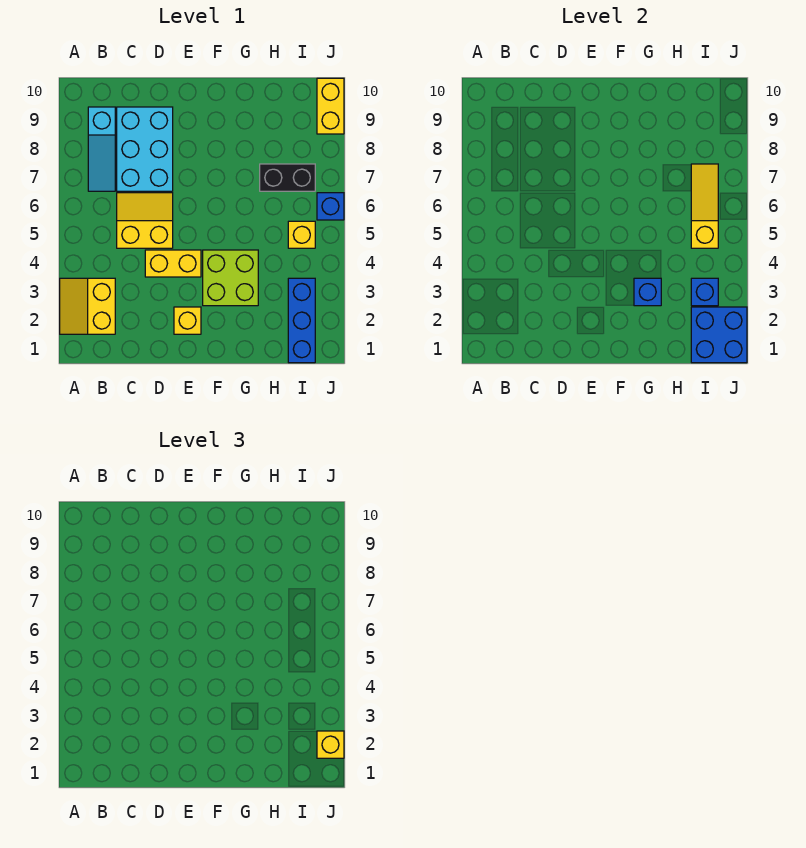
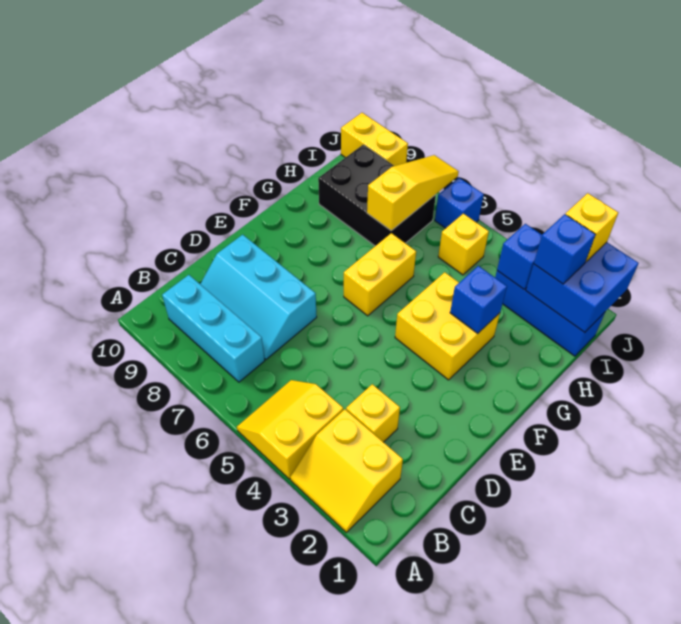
cyan 1x3 slope [88,107,115,191] -> cyan 1x3 brick [162,275,265,382]
yellow 2x2 slope [117,193,173,248] -> yellow 2x2 slope moved to [237,380,343,479]
cyan 2x3 brick [117,107,173,191] -> cyan 2x3 slope [200,235,317,359]
yellow 1x2 brick [145,250,201,277] -> yellow 1x2 brick moved to [344,233,416,316]
yellow 1x1 brick [174,307,201,334] -> yellow 1x1 brick moved to [346,384,400,442]
lime 2x2 brick [203,250,258,306] -> yellow 2x2 brick [395,272,500,380]
black 1x2 brick [260,164,315,191] -> black 2x3 brick [318,145,436,246]
none -> blue 1x1 brick [534,214,596,284]
yellow 1x3 slope [691,164,718,248] -> yellow 1x3 slope turned to [367,155,459,231]

